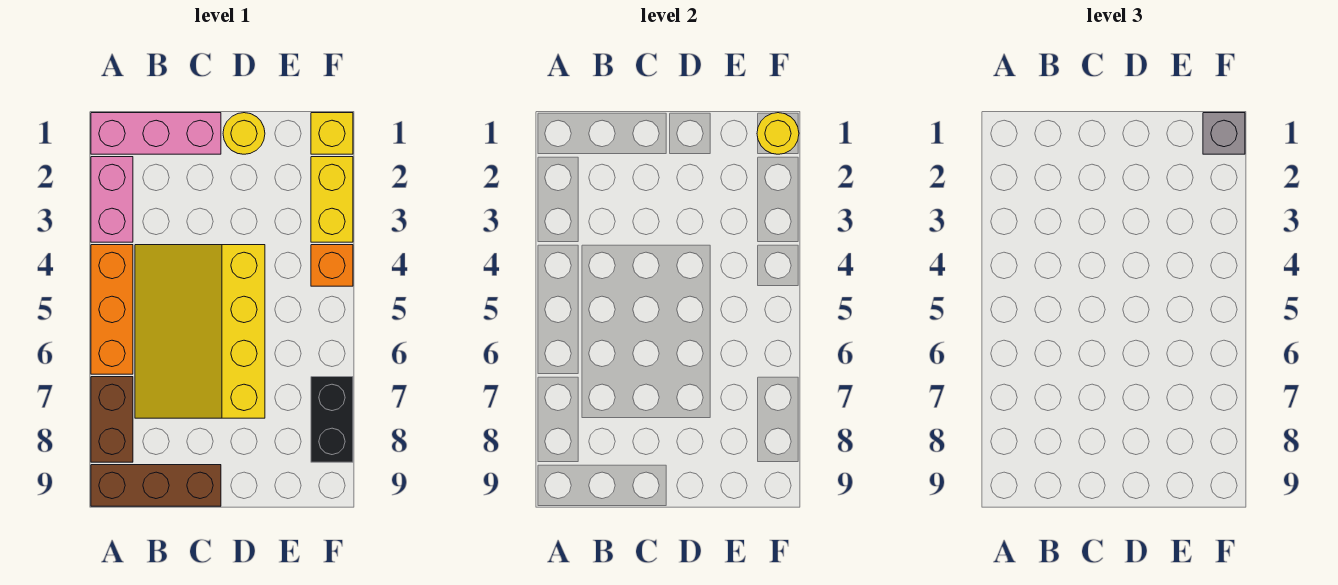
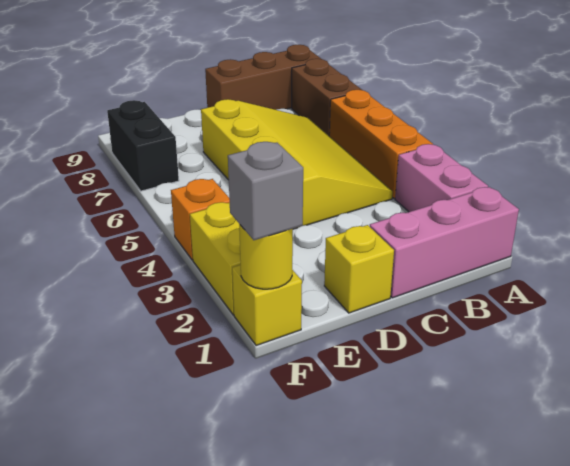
yellow 1x1 round brick [223,113,265,154] -> yellow 1x1 brick [324,225,394,313]

